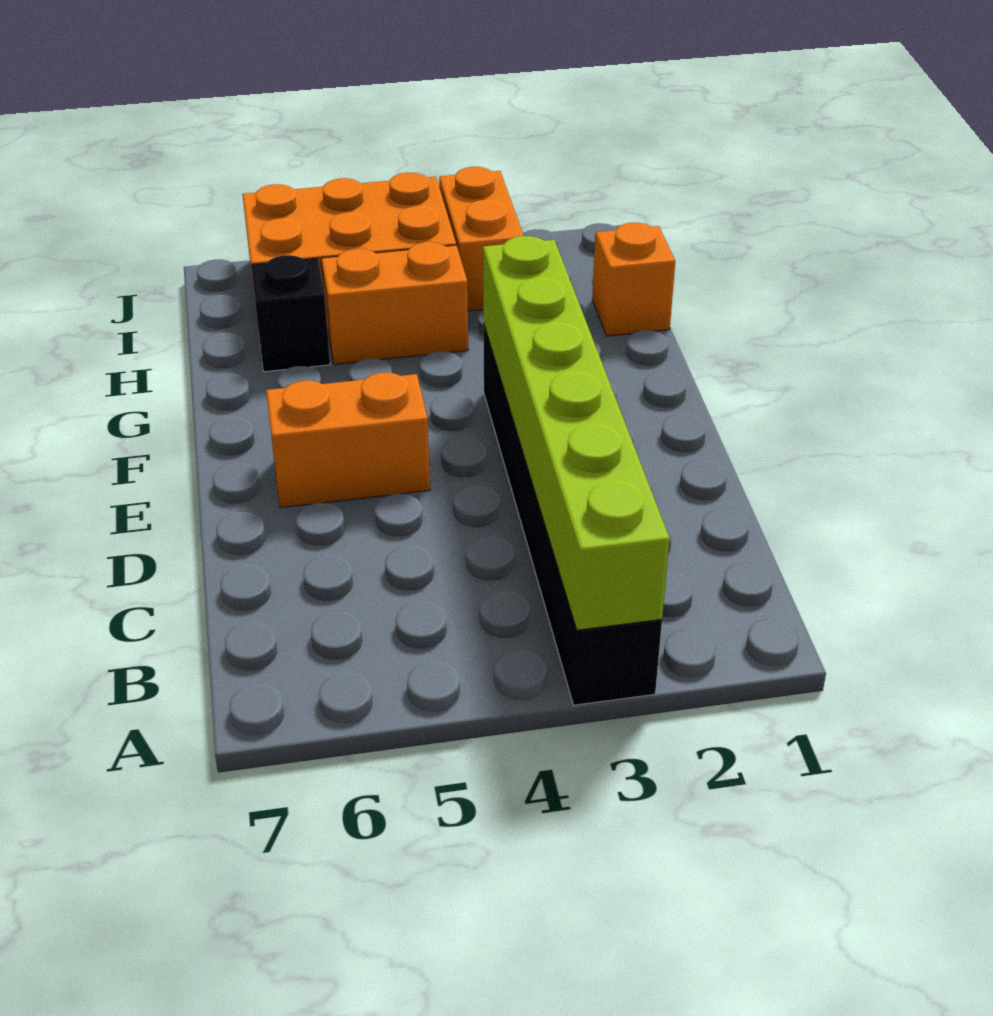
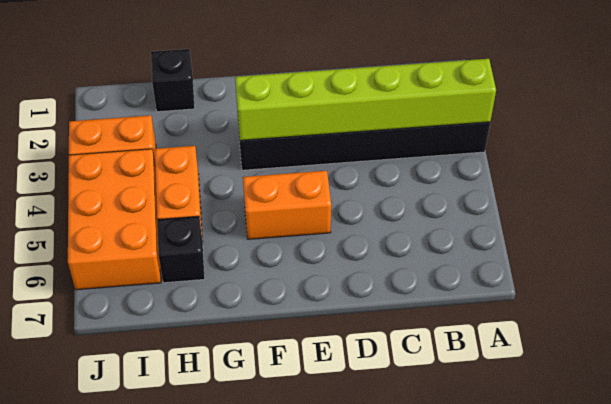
orange 1x2 brick [266,373,430,508] -> orange 1x2 brick turned to [243,171,331,239]
orange 1x1 brick [592,223,675,336] -> black 1x1 brick [151,49,195,112]

